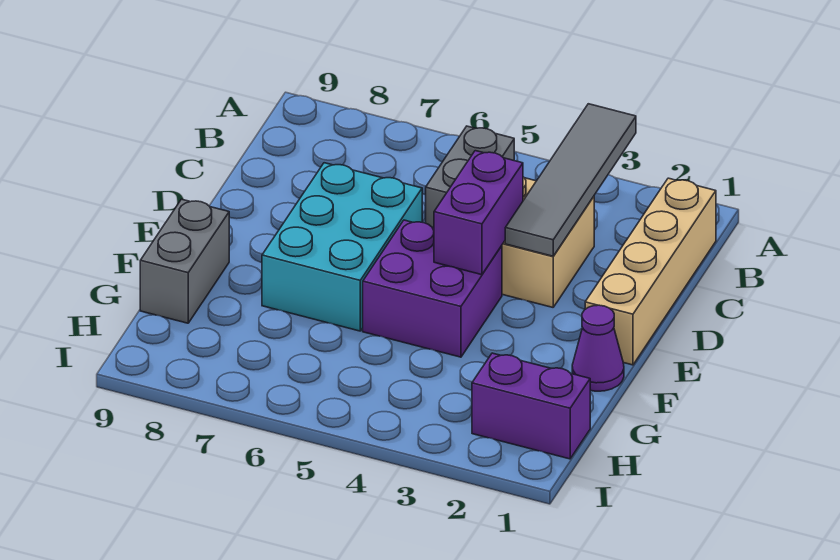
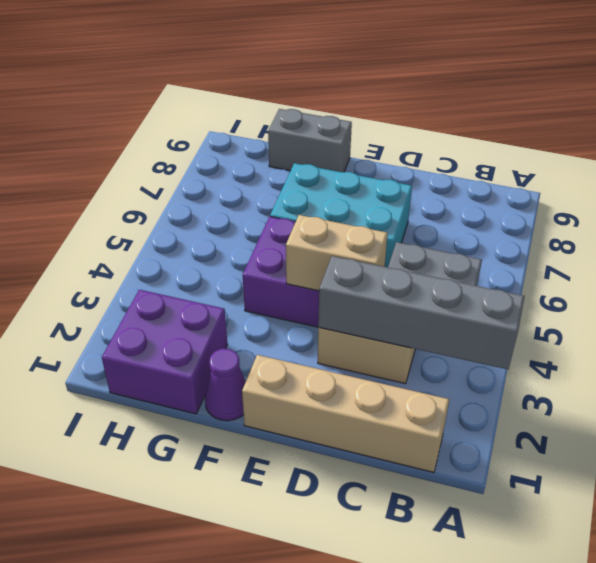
grey 1x4 tile [505,104,636,256] -> grey 1x4 brick [318,256,525,369]
purple 1x2 brick [434,151,523,275] -> tan 1x2 brick [286,215,388,291]
purple 1x2 brick [472,353,590,459] -> purple 2x2 brick [102,290,228,414]

